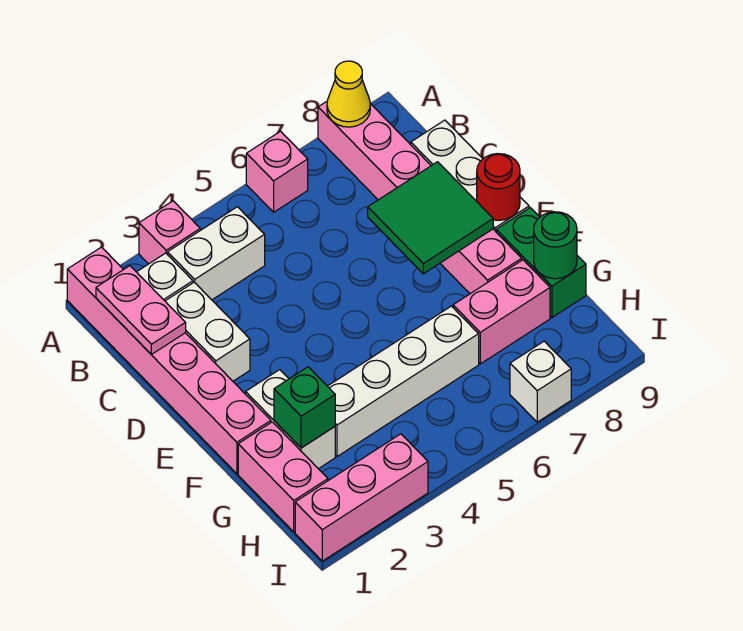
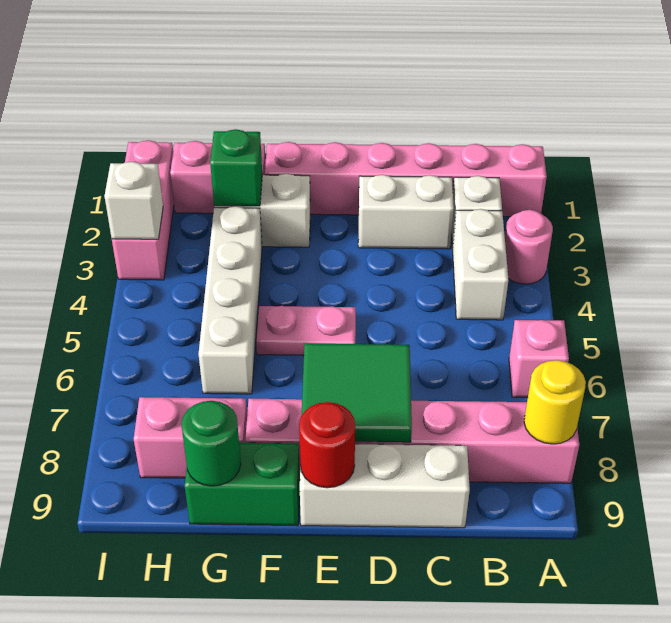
pink 1x1 brick [139,201,200,264] -> pink 1x1 round brick [505,210,553,284]
yellow 1x1 cone [327,61,370,127] -> yellow 1x1 round brick [524,360,586,444]
pink 1x2 plate [96,266,186,354] -> pink 1x2 plate moved to [256,306,356,355]
pink 1x2 brick [453,260,550,364] -> pink 1x2 brick turned to [134,397,247,478]
white 1x1 brick [510,341,571,422] -> white 1x1 brick moved to [104,162,163,239]

